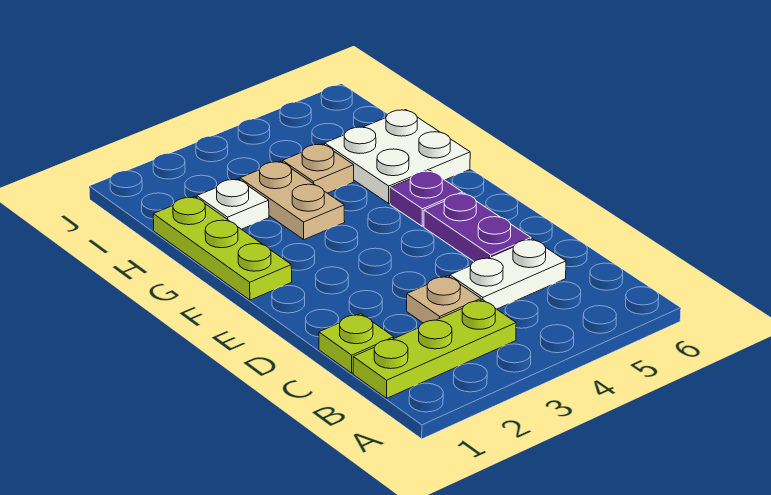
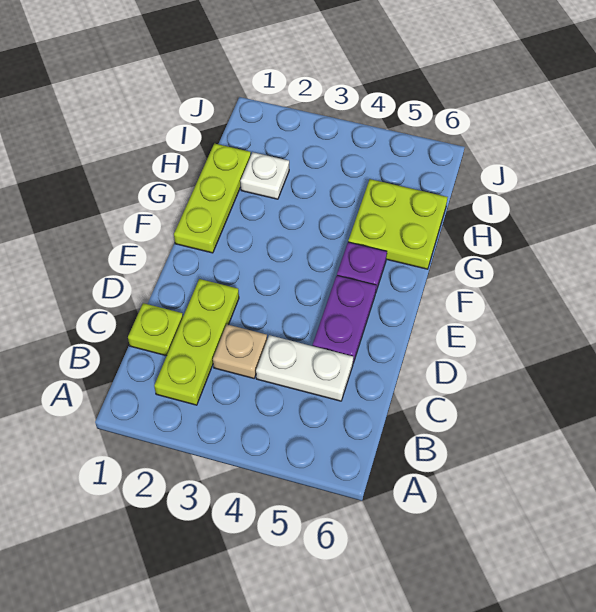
lime 1x3 plate [353,300,516,398] -> lime 1x3 plate turned to [154,279,239,405]
tan 1x2 plate [240,161,345,240] -> none
white 2x2 plate [325,110,470,204] -> lime 2x2 plate [348,179,448,269]
tan 1x1 plate [283,144,354,193] -> none

